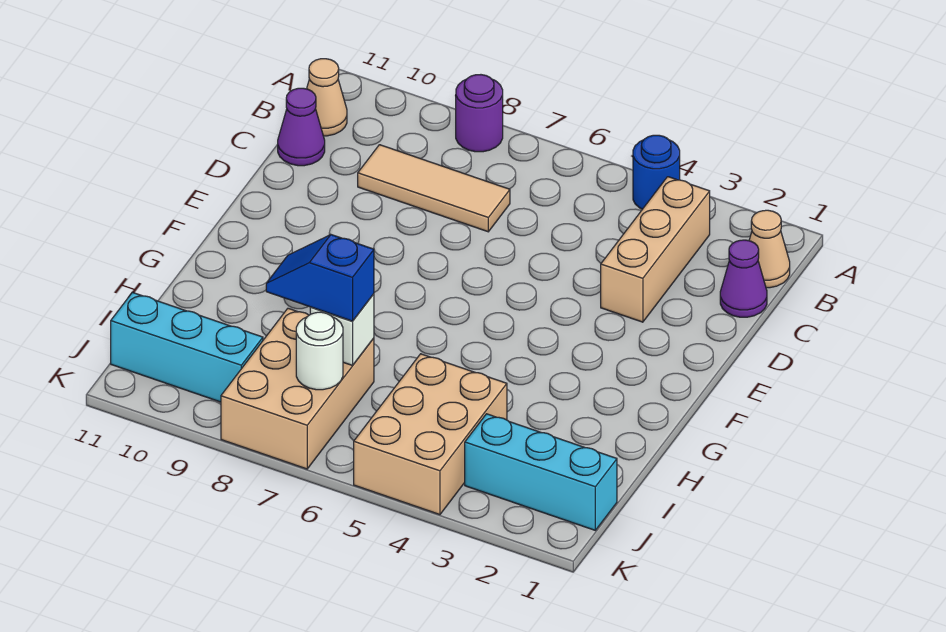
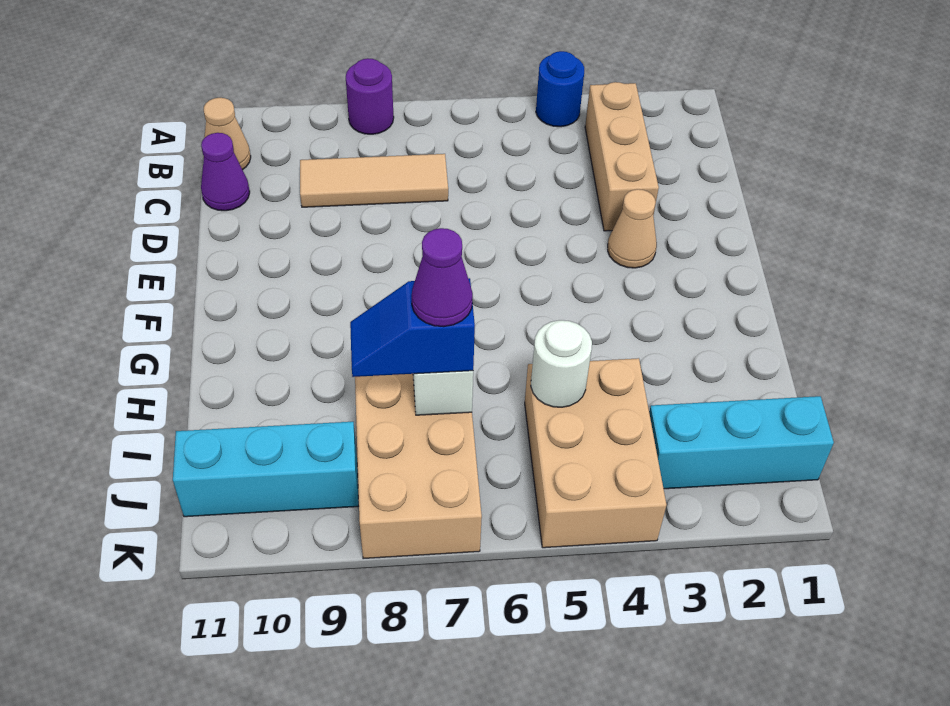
tan 1x1 cone [749,210,790,288] -> tan 1x1 cone moved to [608,189,657,268]
purple 1x1 cone [720,240,767,317] -> purple 1x1 cone moved to [412,228,473,327]
white 1x1 round brick [296,312,343,390] -> white 1x1 round brick moved to [531,320,592,407]

